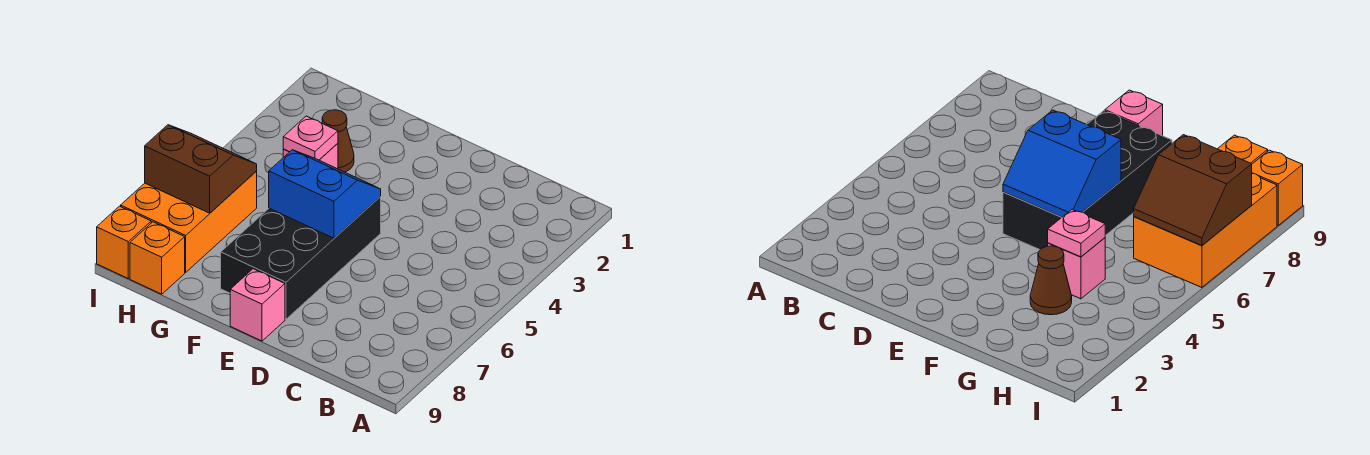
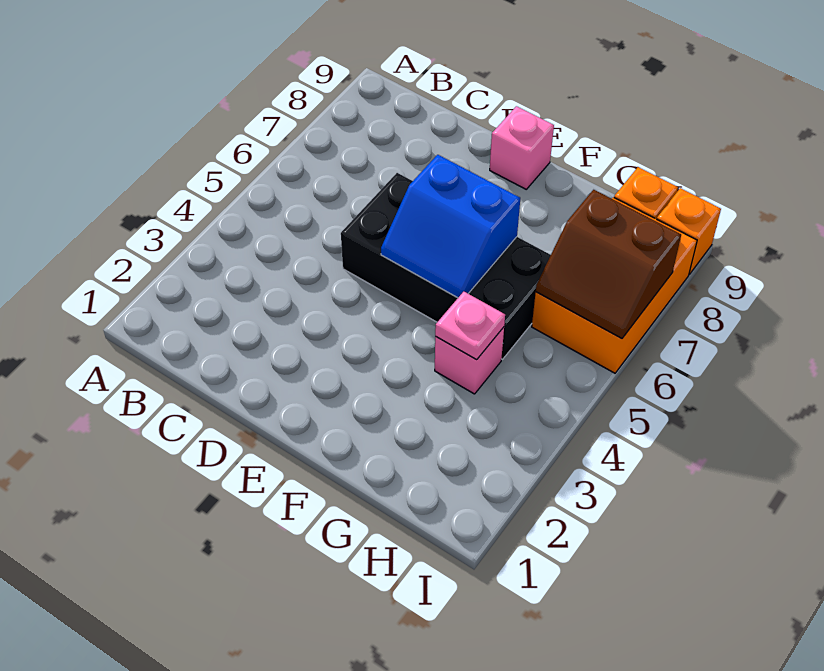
black 2x4 brick [221,197,381,319] -> black 2x4 brick turned to [341,173,551,359]
brown 1x1 cone [322,110,354,172] -> none

